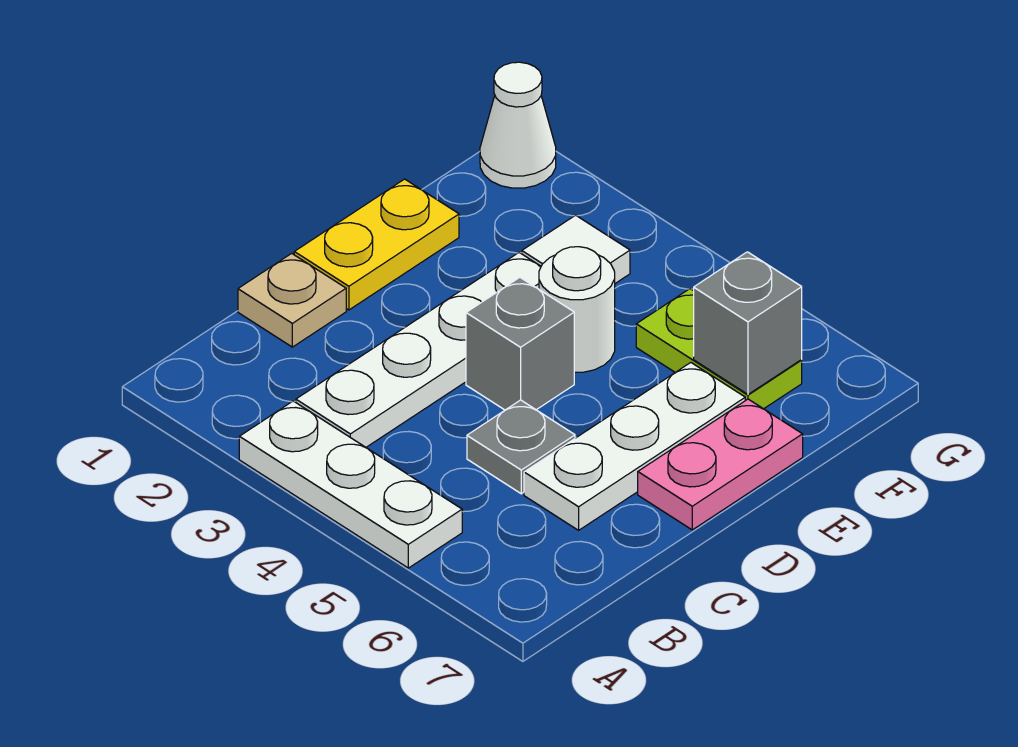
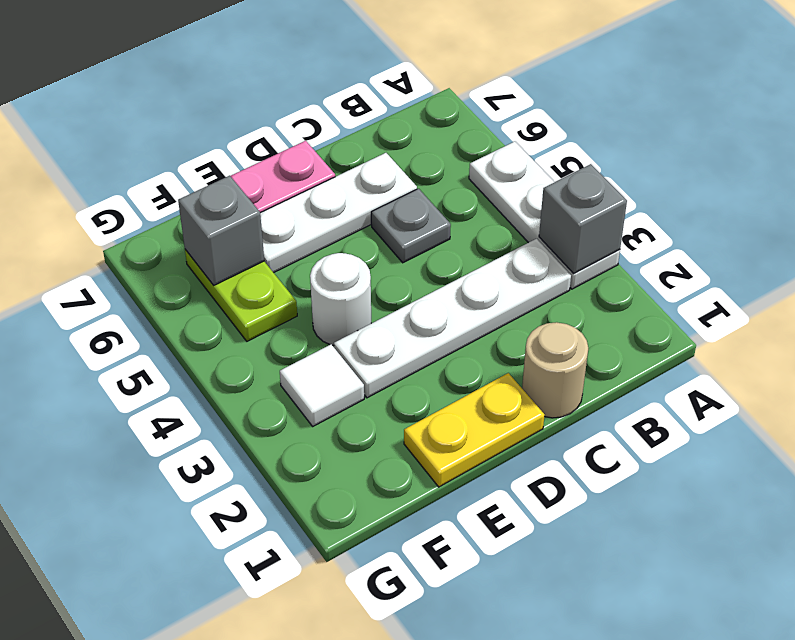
tan 1x1 plate [238,253,346,347] -> tan 1x1 round brick [522,322,588,418]
grey 1x1 brick [466,277,574,410] -> grey 1x1 brick moved to [539,164,627,274]
white 1x1 cone [480,62,556,188] -> none

